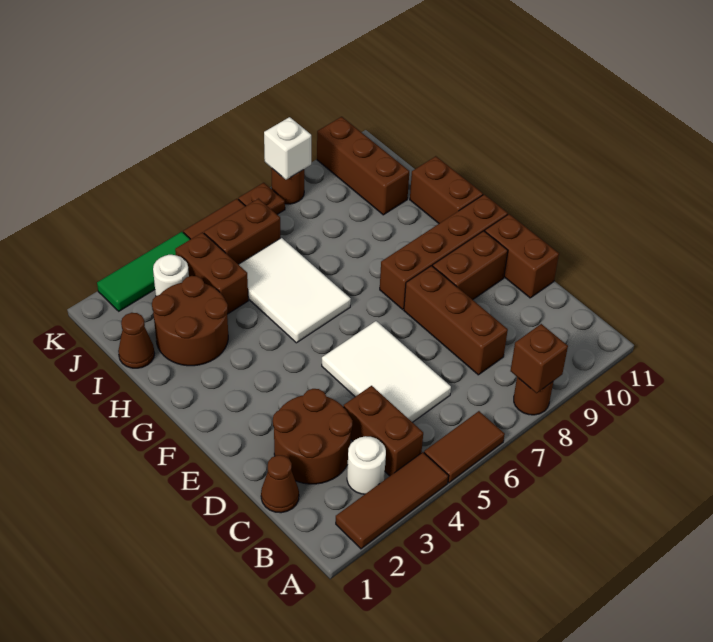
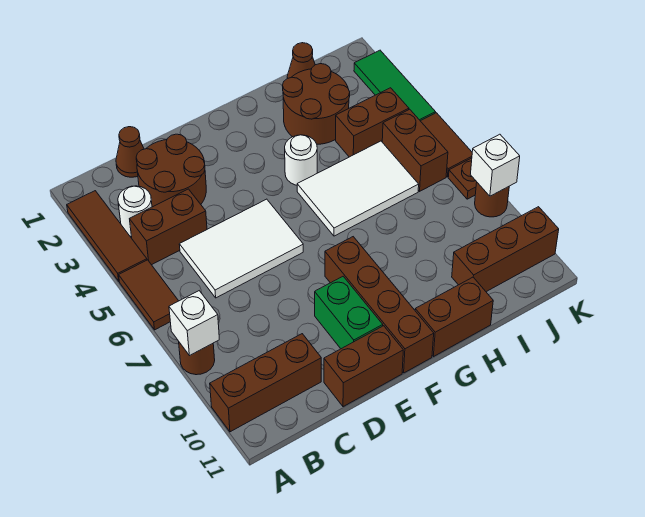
brown 1x1 brick [511,324,568,393] -> white 1x1 brick [169,291,219,356]
brown 1x3 brick [404,266,508,375] -> brown 1x3 brick moved to [210,334,321,432]
brown 1x2 brick [433,231,508,300] -> green 1x2 brick [315,276,383,349]
white 1x1 round brick [153,255,189,296] -> white 1x1 round brick moved to [285,135,317,185]

